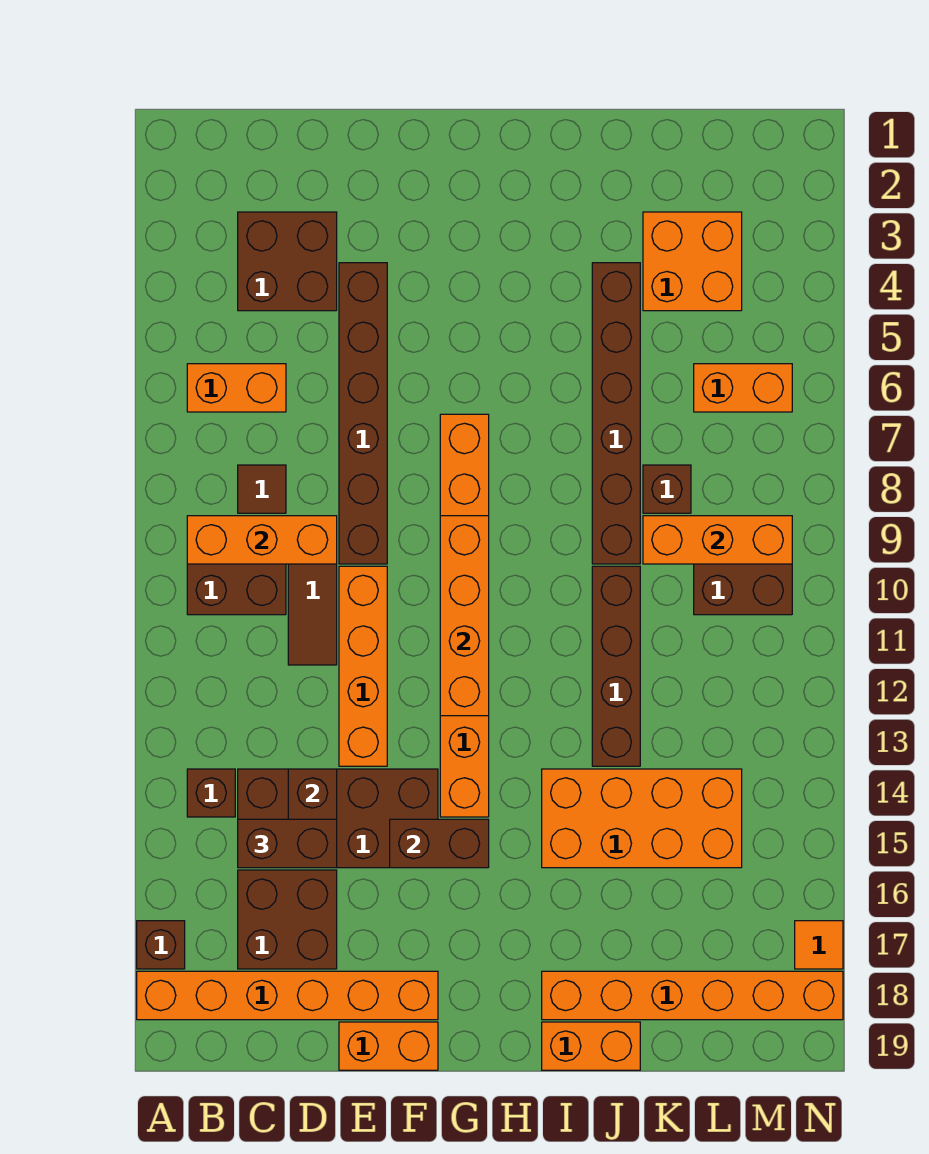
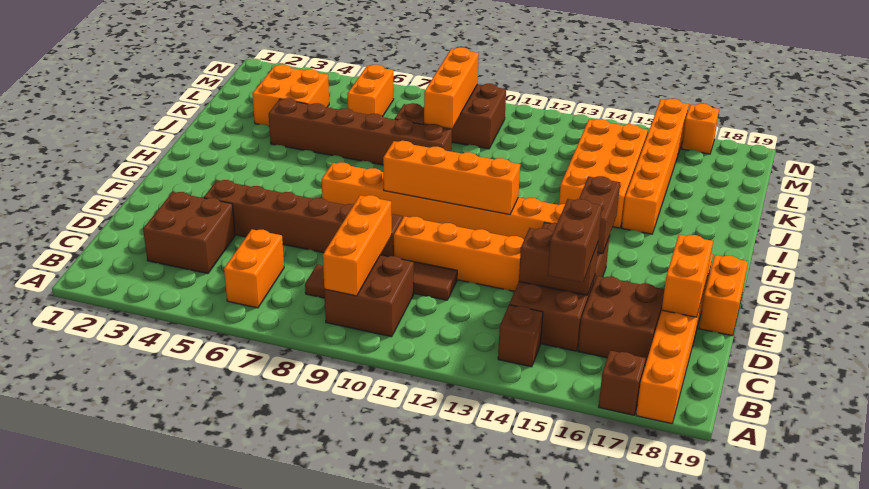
orange 1x6 brick [542,971,843,1020] -> orange 1x6 brick moved to [622,99,689,234]
orange 1x2 brick [542,1022,640,1070] -> orange 1x2 brick moved to [662,234,713,317]
brown 1x4 brick [592,566,640,766] -> none
orange 1x1 tile [795,921,843,969] -> orange 1x1 brick [682,104,719,154]

